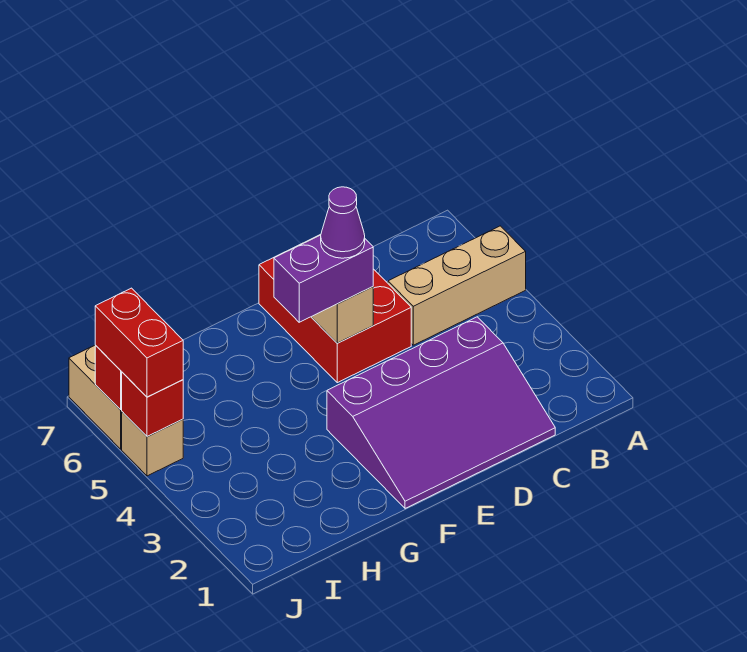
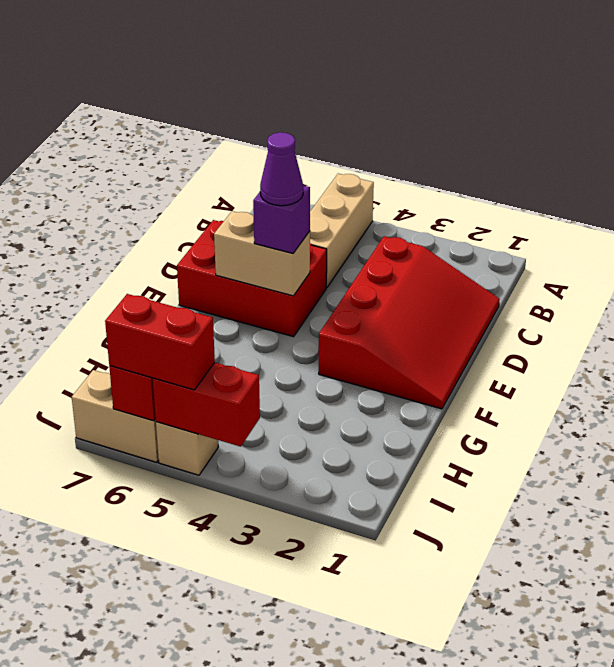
purple 3x4 slope [327,317,555,508] -> red 3x4 slope [319,236,500,409]
purple 1x2 brick [274,235,373,322] -> purple 1x1 brick [253,186,310,253]
red 1x1 brick [121,372,183,437] -> red 1x2 brick [153,363,260,447]

